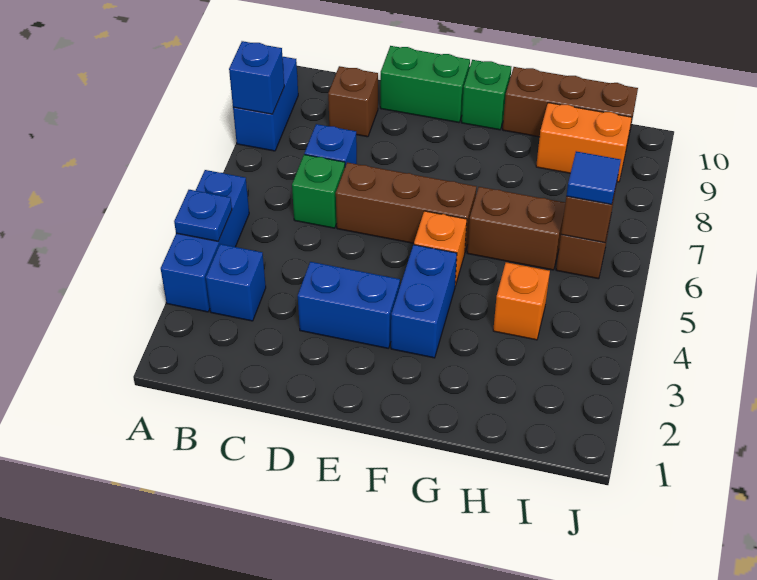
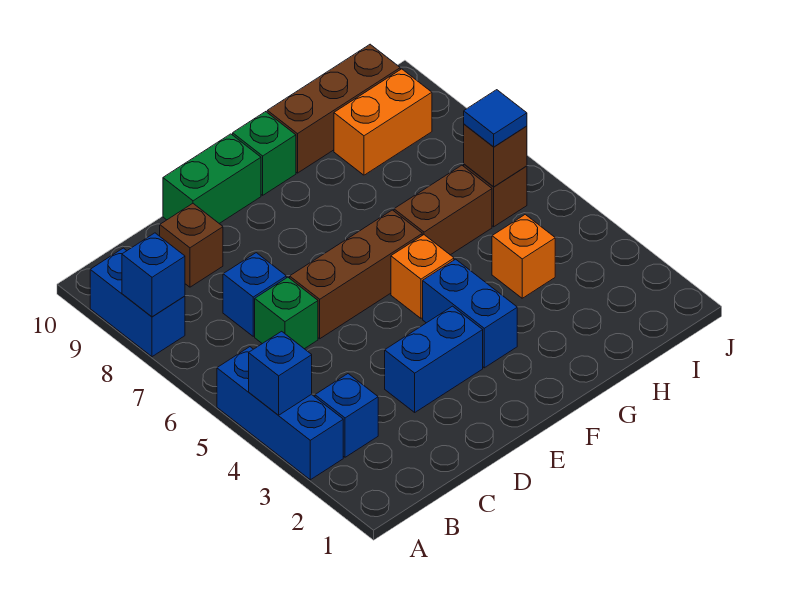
blue 1x1 plate [174,190,232,241] -> blue 1x1 brick [249,331,312,415]

